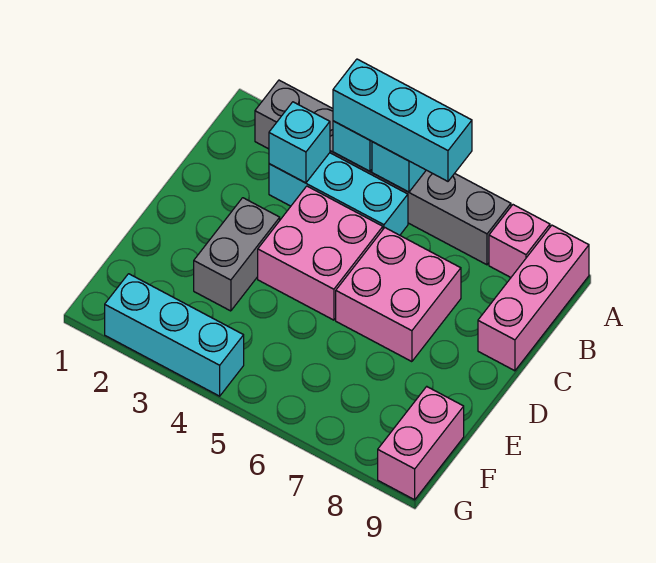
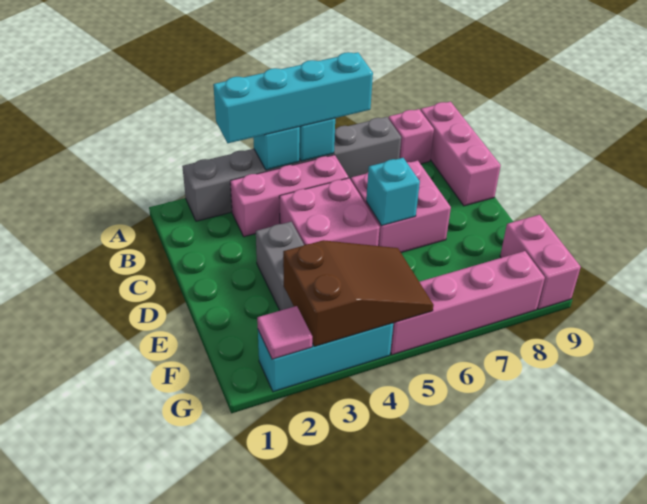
cyan 1x3 brick [333,59,472,181] -> cyan 1x4 brick [213,52,373,143]
cyan 1x3 brick [269,153,408,235] -> pink 1x3 brick [230,155,348,237]
cyan 1x1 brick [269,102,330,183] -> cyan 1x1 brick moved to [366,158,420,226]
none -> brown 2x3 slope [283,240,434,347]
none -> pink 1x1 tile [257,306,312,359]
none -> pink 1x4 brick [390,251,545,355]

